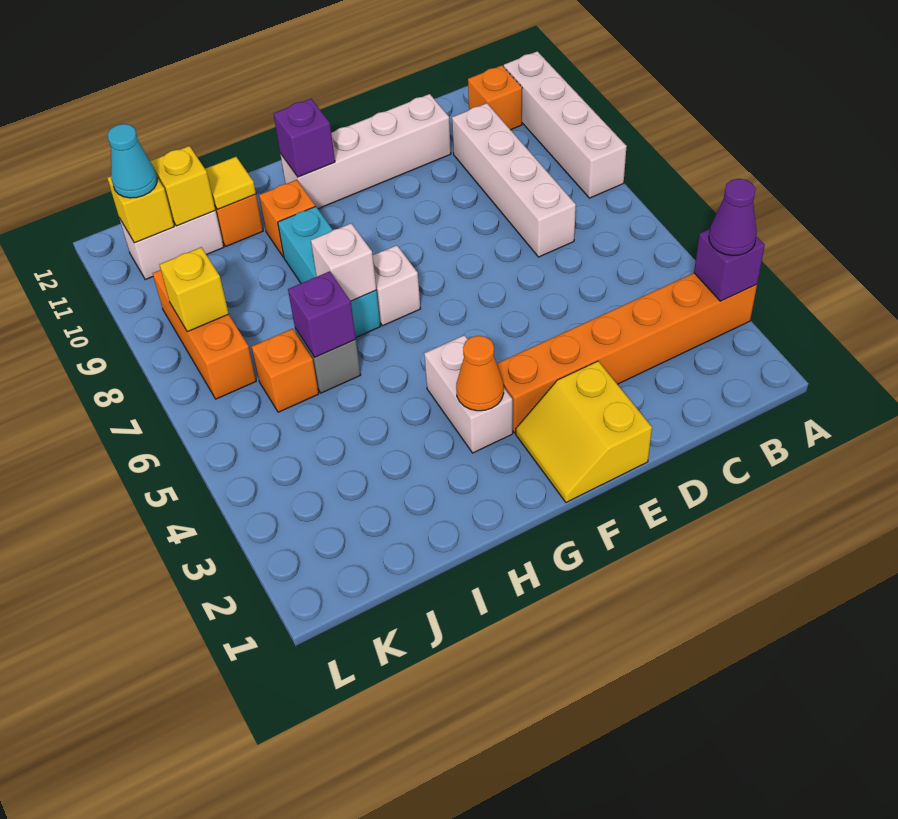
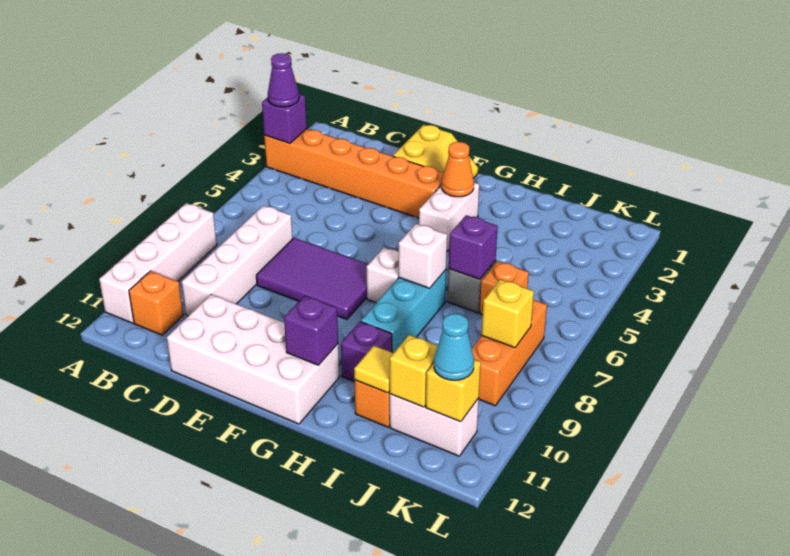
none -> purple 2x3 tile [256,238,368,319]
white 1x4 brick [280,94,451,209] -> white 2x4 brick [167,294,339,424]
orange 1x1 brick [259,180,315,257] -> purple 1x1 brick [341,322,392,382]

